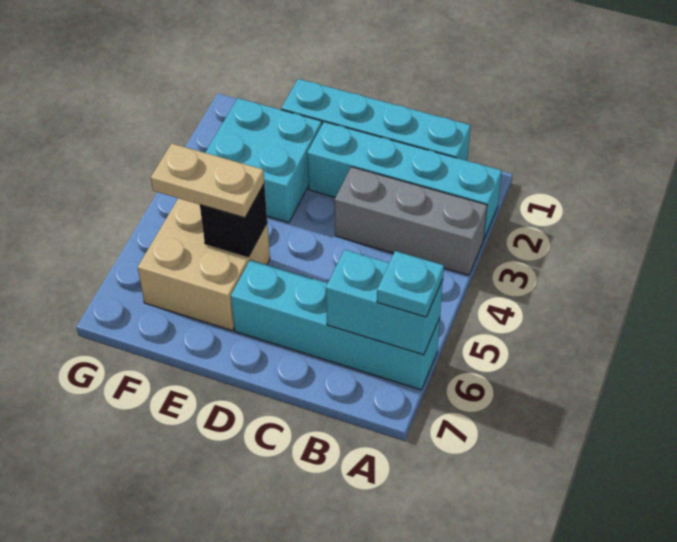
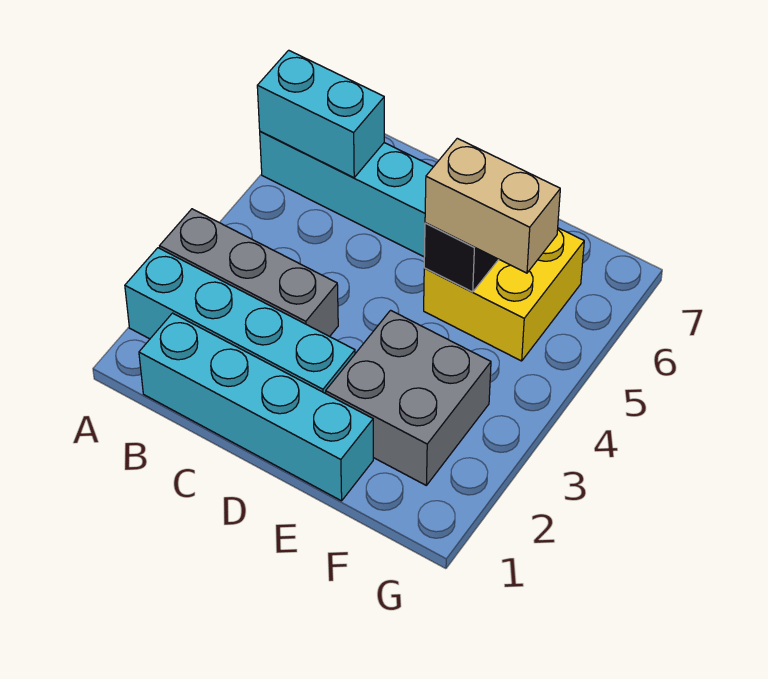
cyan 1x1 plate [377,251,444,317] -> none
cyan 2x2 brick [205,98,322,223] -> grey 2x2 brick [326,310,491,485]
tan 2x2 brick [138,198,270,330] -> yellow 2x2 brick [424,228,584,361]
tan 1x2 plate [151,143,264,218] -> tan 1x2 brick [425,138,560,273]

